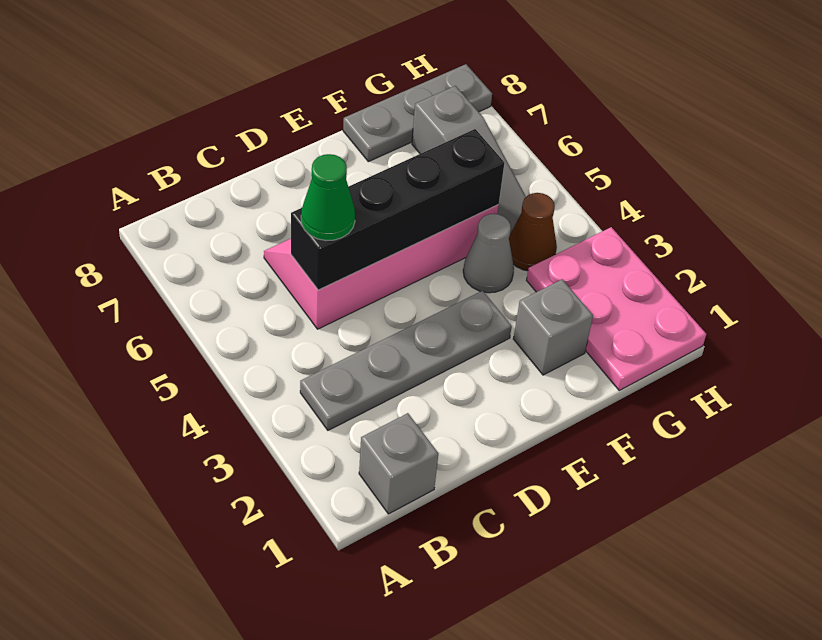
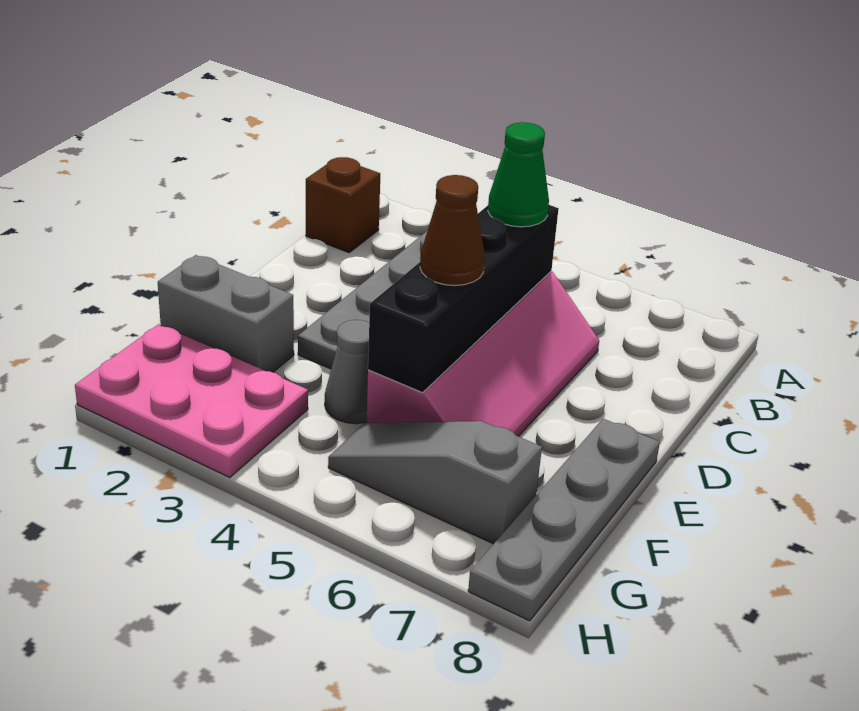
grey 1x1 brick [359,413,438,514] -> brown 1x1 brick [306,157,380,253]
grey 1x1 brick [513,279,593,375] -> grey 1x2 brick [158,255,294,372]
grey 1x3 plate [343,64,492,162] -> grey 1x4 plate [468,419,660,621]
brown 1x1 cone [509,193,557,271] -> brown 1x1 cone moved to [420,175,485,286]

